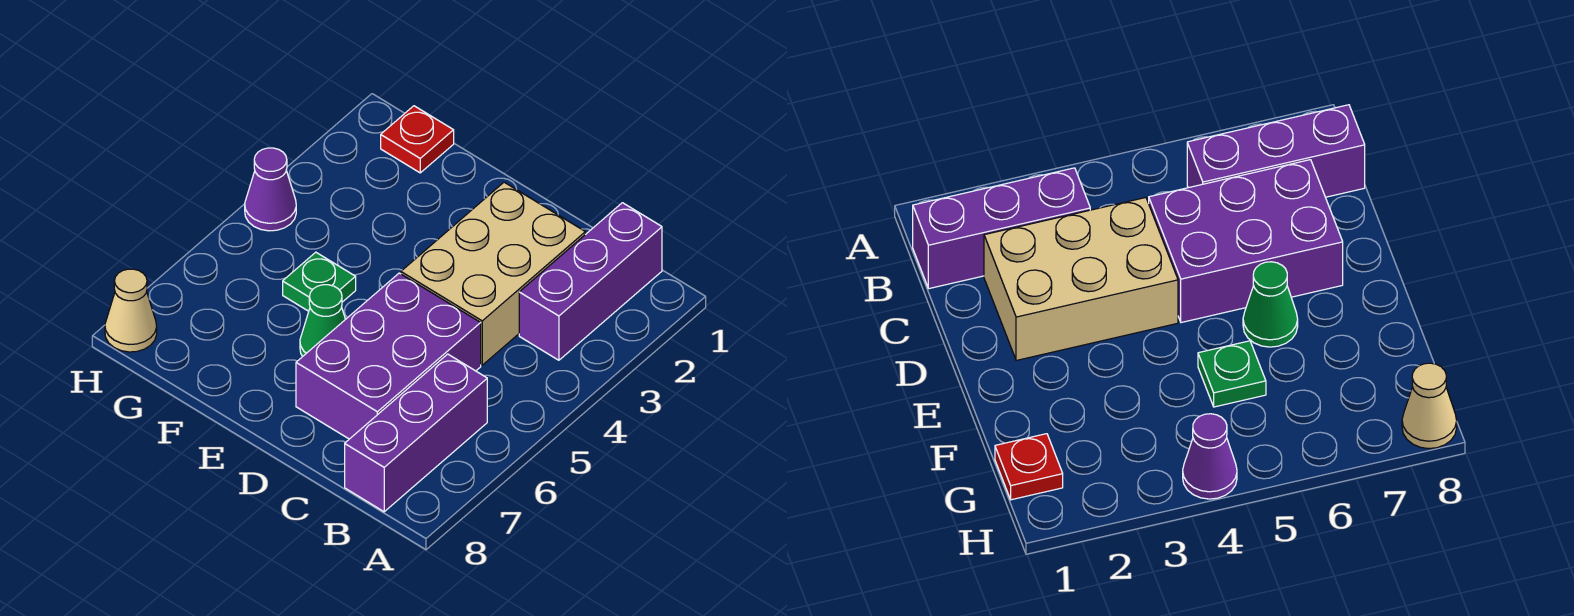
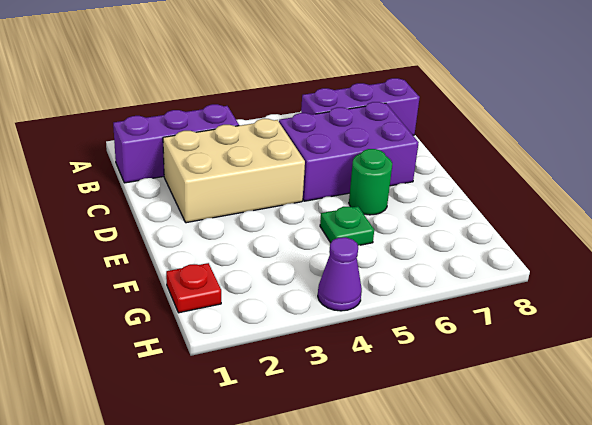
green 1x1 cone [300,285,345,357] -> green 1x1 round brick [349,149,392,215]
tan 1x1 cone [105,269,157,352] -> none

